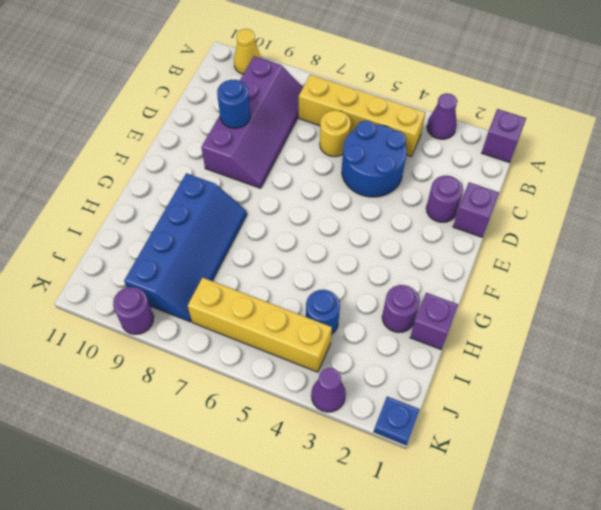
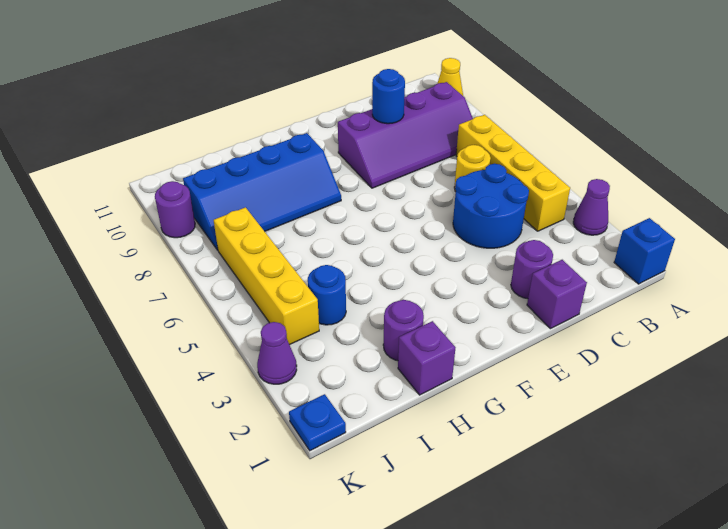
purple 1x1 brick [482,109,526,163] -> blue 1x1 brick [614,218,675,284]

